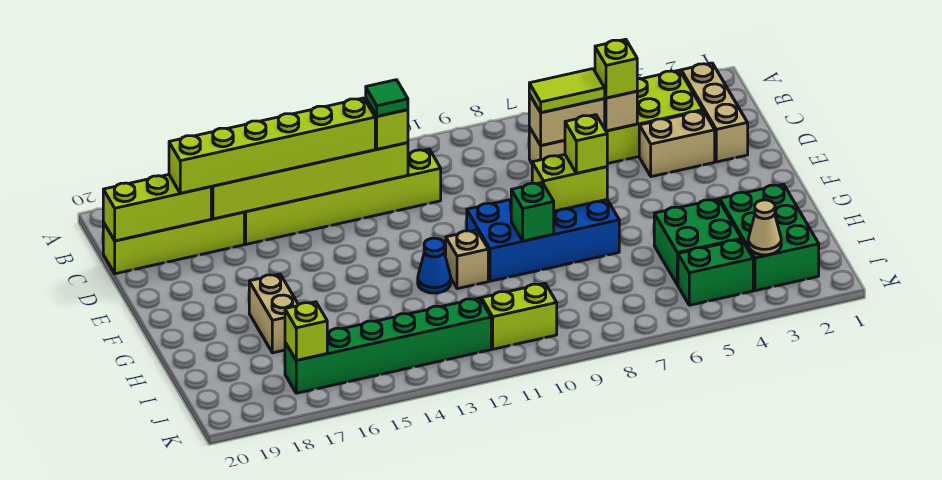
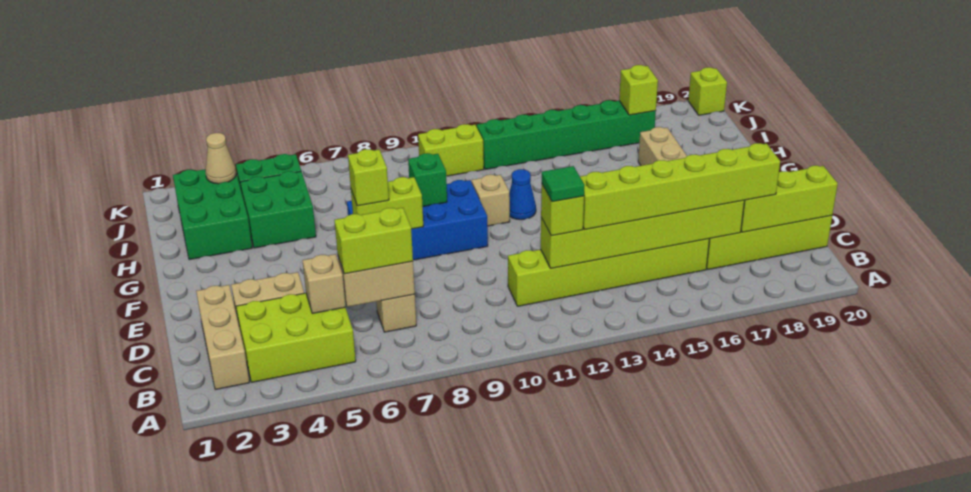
lime 1x1 brick [595,39,637,98] -> lime 1x1 brick moved to [688,67,727,115]
lime 1x2 tile [529,69,605,113] -> lime 1x2 brick [334,208,413,274]

